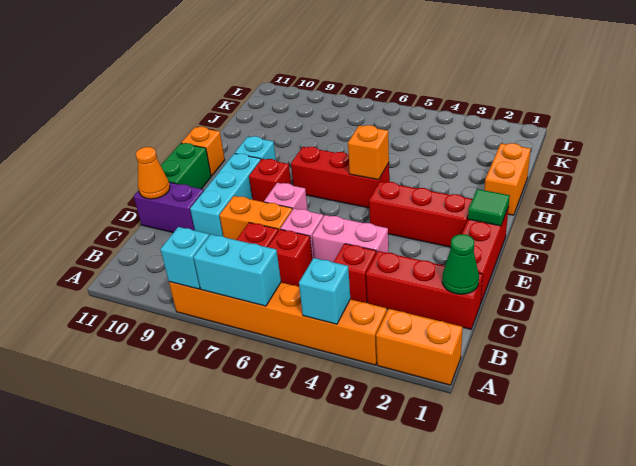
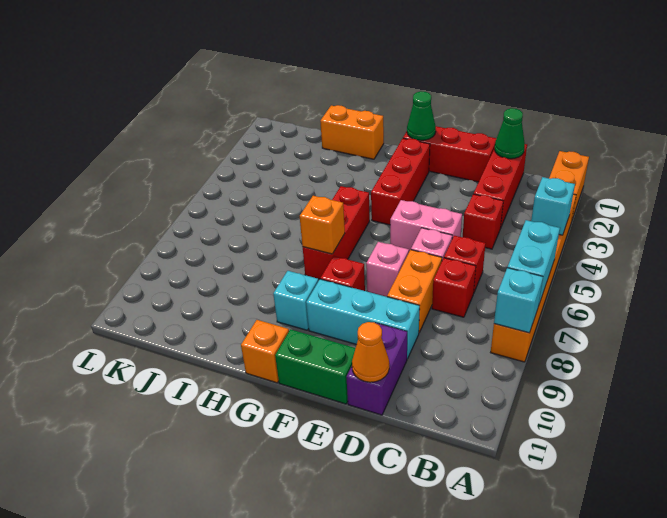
pink 1x2 brick [312,215,388,262] -> pink 1x2 brick turned to [390,200,462,251]
green 1x1 tile [468,189,510,226] -> green 1x1 cone [407,91,436,140]
orange 1x1 brick [348,125,389,180] -> orange 1x1 brick moved to [300,196,345,254]

